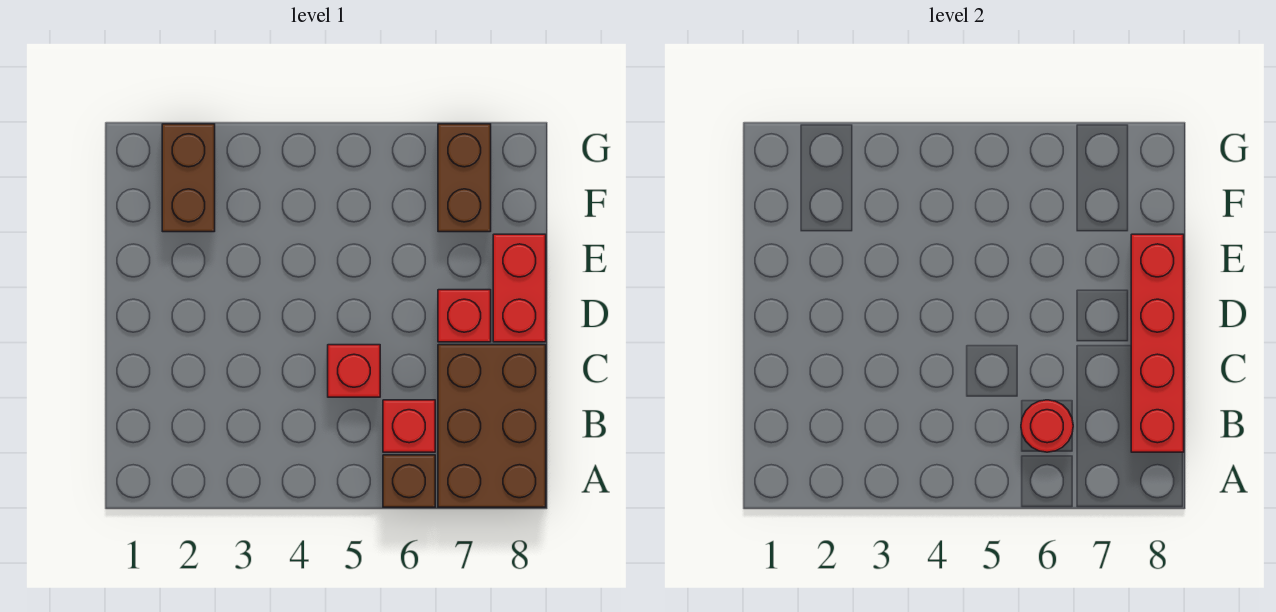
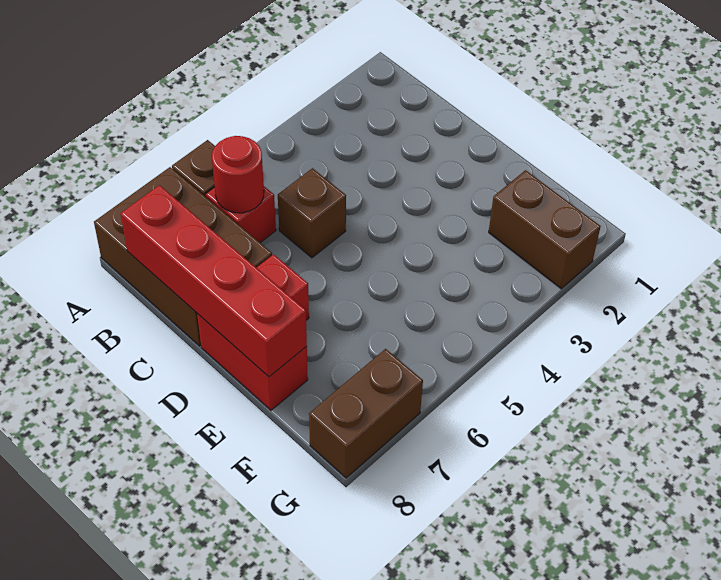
red 1x1 brick [328,345,380,397] -> brown 1x1 brick [278,168,346,258]
brown 1x2 brick [438,124,491,232] -> brown 1x2 brick turned to [309,349,423,478]

